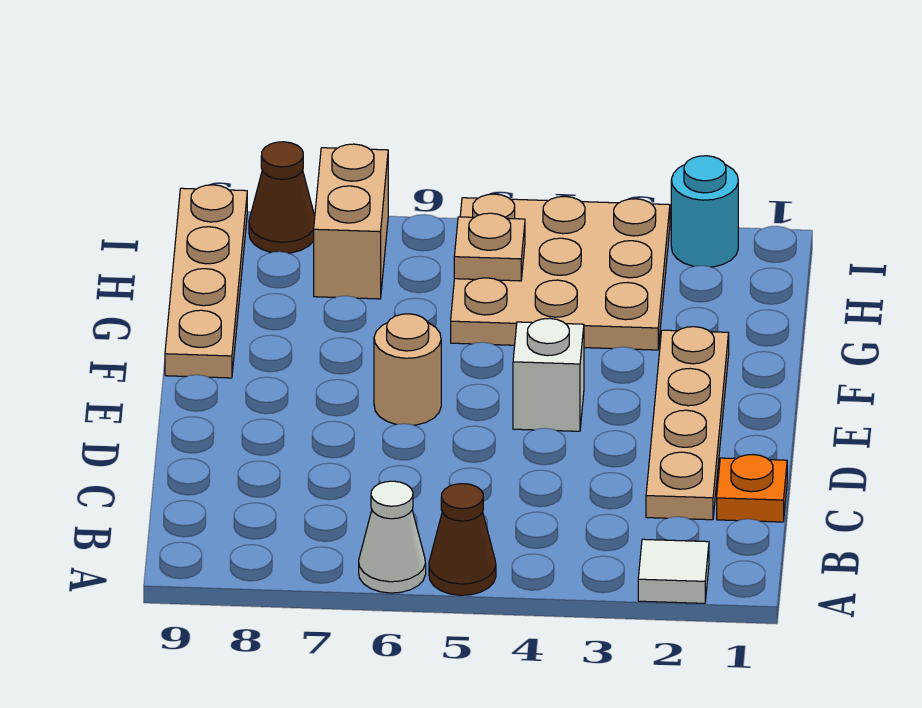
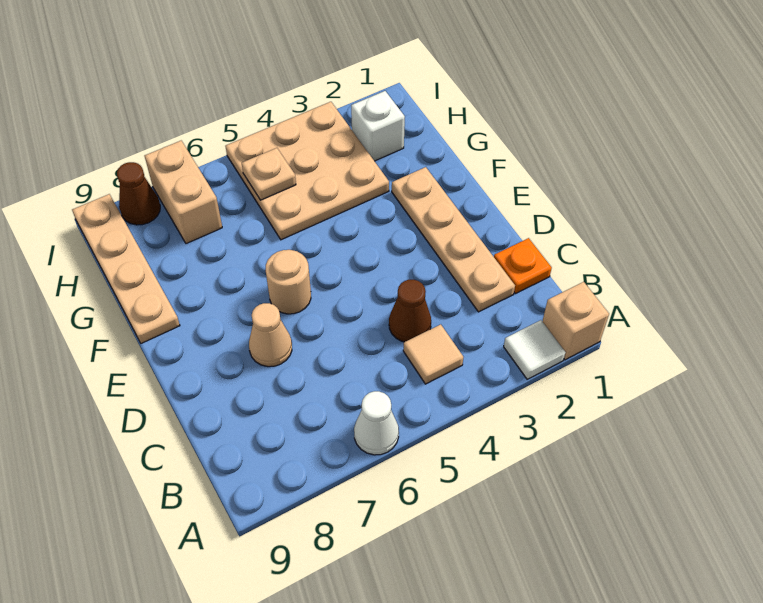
none -> tan 1x1 brick [542,282,609,360]
brown 1x1 cone [429,484,496,595] -> brown 1x1 cone moved to [389,280,431,342]
none -> tan 1x1 tile [403,324,463,384]
none -> tan 1x1 cone [249,303,292,367]
white 1x1 brick [513,318,584,431] -> white 1x1 brick moved to [351,91,405,161]
cyan 1x1 round brick [671,156,738,267] -> none

